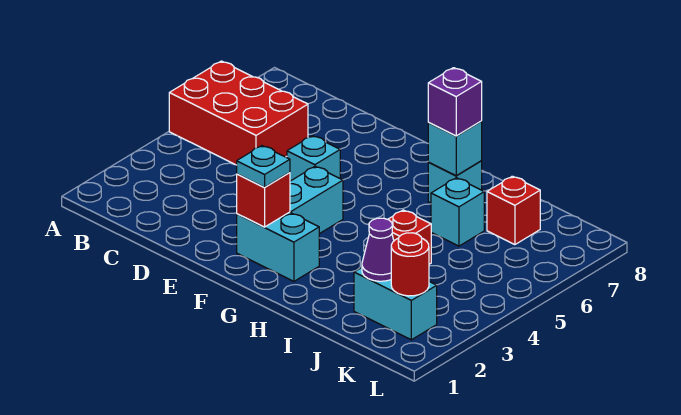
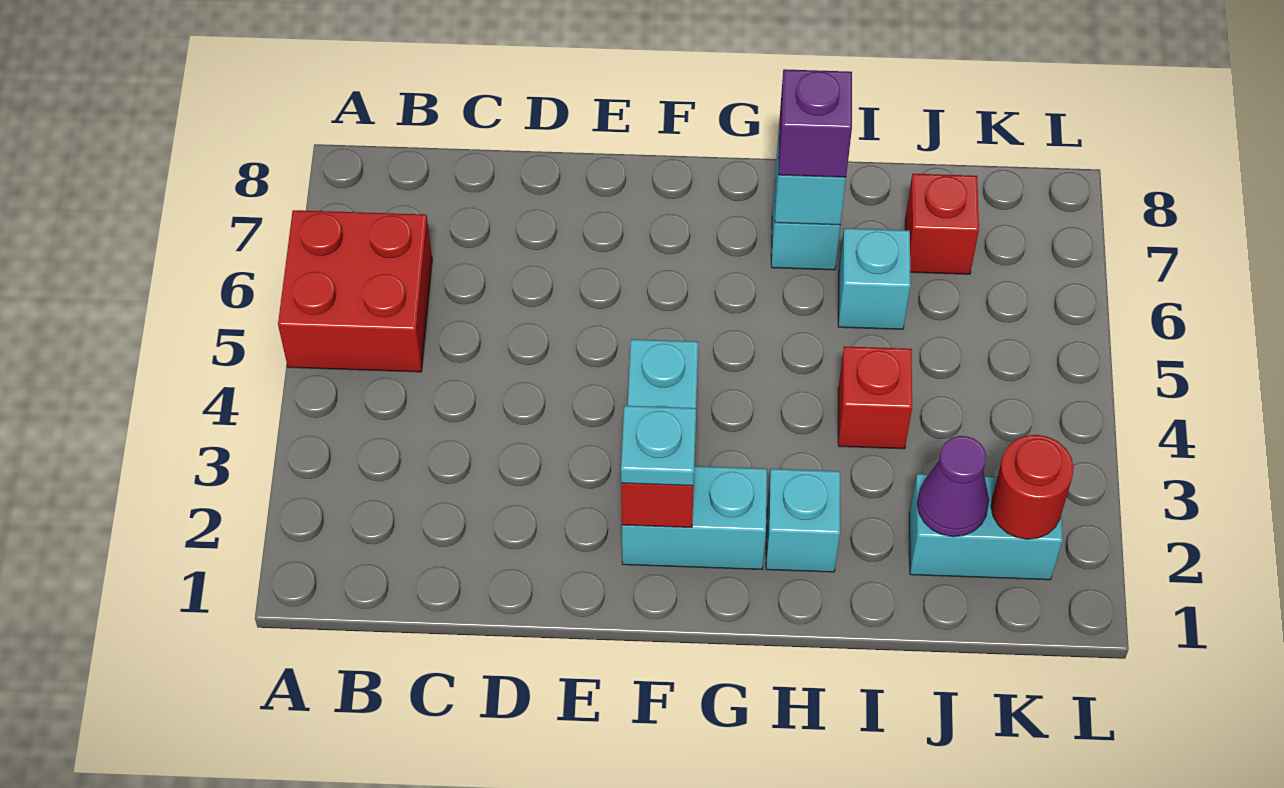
red 2x3 brick [169,61,308,165] -> red 2x2 brick [278,210,432,372]
cyan 1x1 brick [287,136,340,181] -> cyan 1x1 brick moved to [766,469,840,572]

